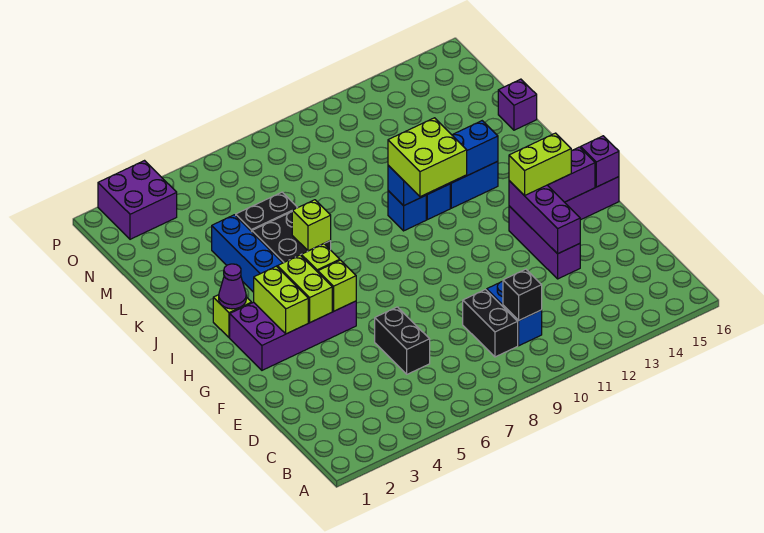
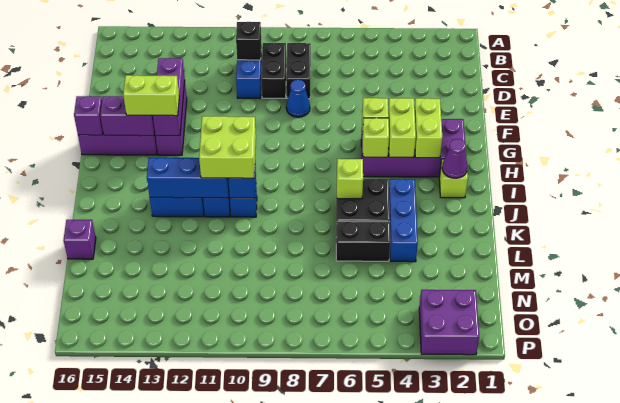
black 1x2 brick [375,307,430,374] -> black 1x2 brick moved to [286,43,311,99]
none -> blue 1x1 cone [286,80,310,117]

